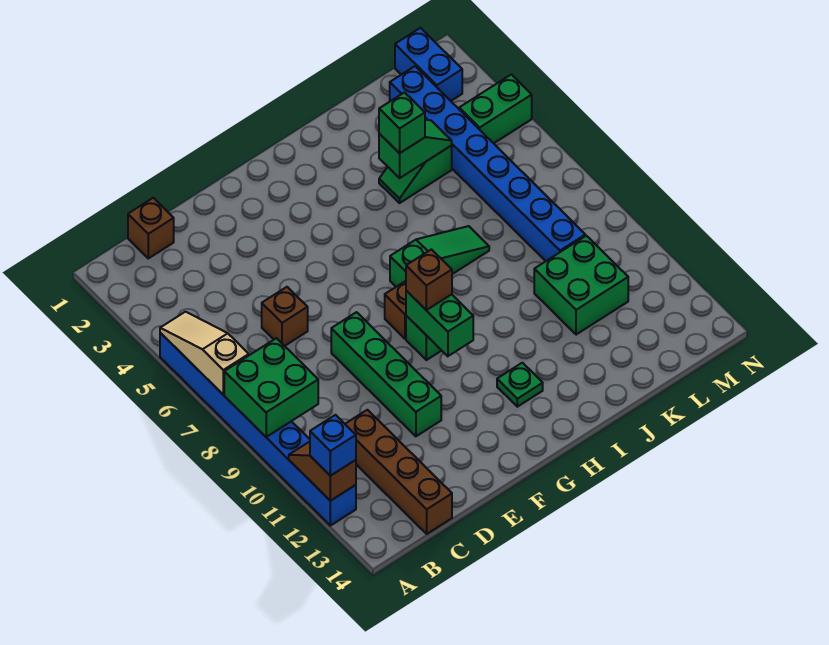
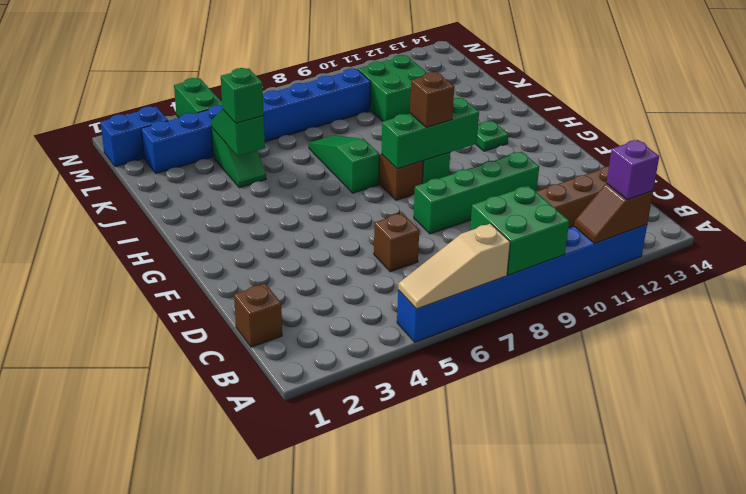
blue 1x1 brick [310,415,356,476] -> purple 1x1 brick [607,140,659,200]
green 1x2 brick [406,291,473,356] -> green 1x3 brick [381,98,479,169]

